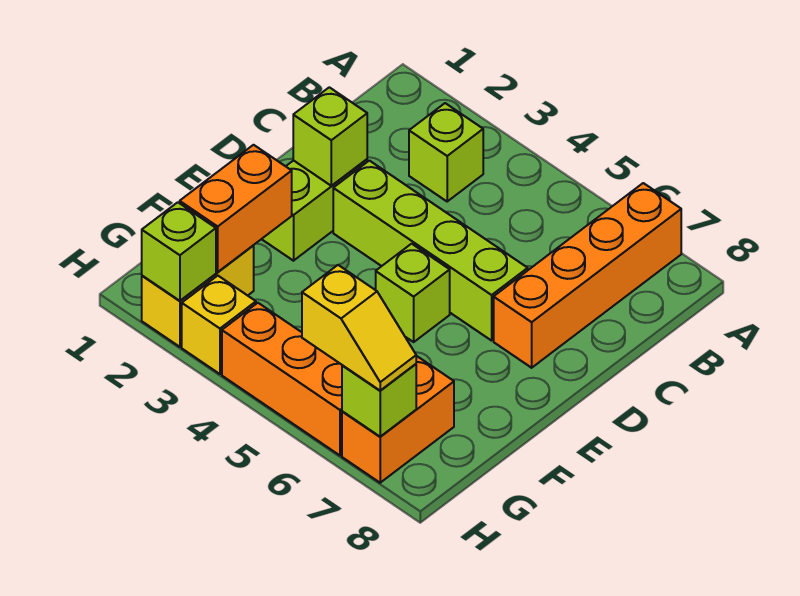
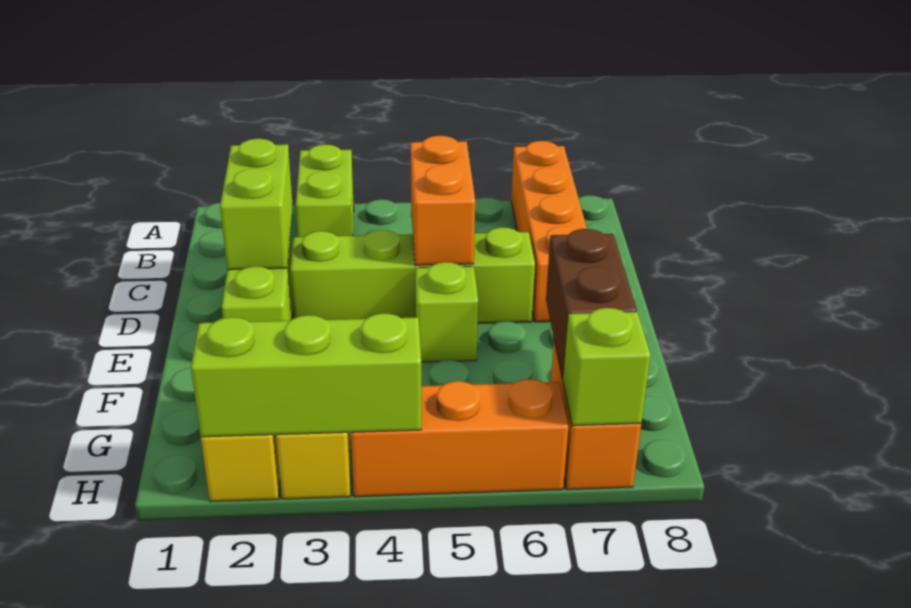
lime 1x1 brick [409,103,483,201] -> lime 1x2 brick [296,144,354,237]
lime 1x1 brick [293,87,367,186] -> lime 1x2 brick [220,139,293,270]
orange 1x2 brick [180,145,292,272] -> orange 1x2 brick moved to [410,136,475,265]
none -> brown 1x2 brick [546,229,637,379]
lime 1x1 brick [142,202,216,301] -> lime 1x3 brick [191,313,422,437]
yellow 1x2 slope [302,265,416,391] -> none

